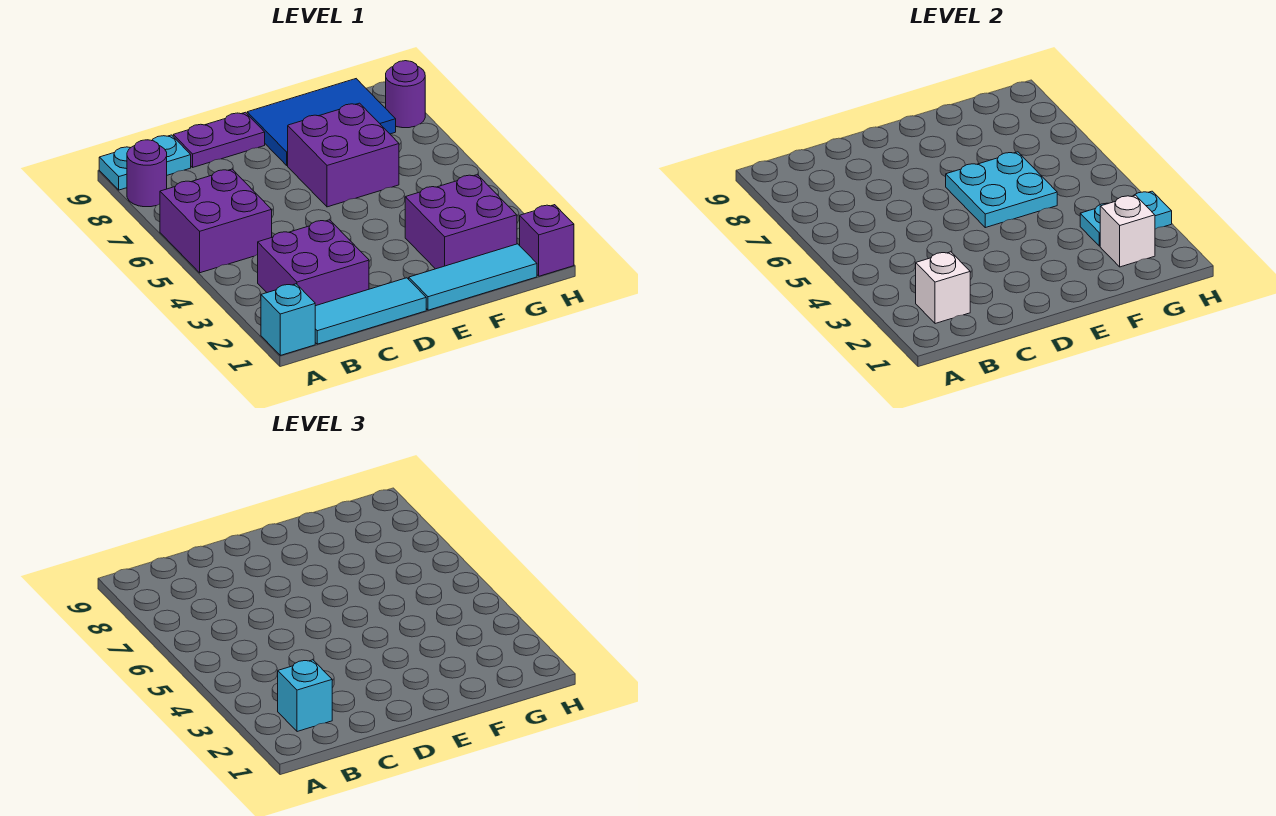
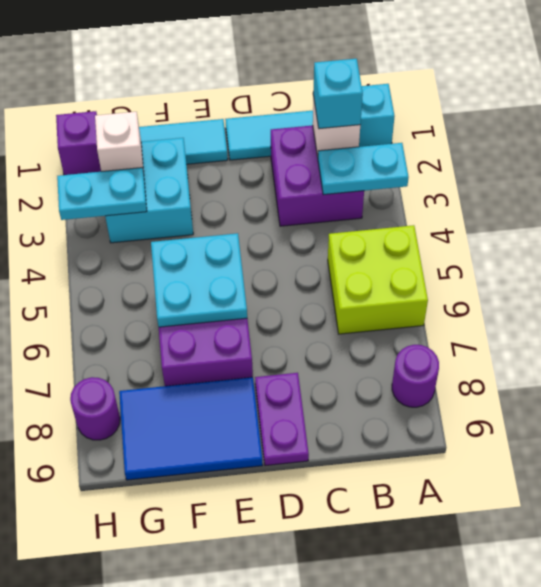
purple 2x2 brick [160,169,272,273] -> lime 2x2 brick [328,225,428,334]
cyan 1x2 plate [99,135,191,190] -> cyan 1x2 plate moved to [318,143,409,195]
purple 1x2 plate [173,112,265,167] -> purple 1x2 plate turned to [255,373,309,466]
purple 2x2 brick [405,175,517,269] -> cyan 2x2 brick [105,138,193,243]

